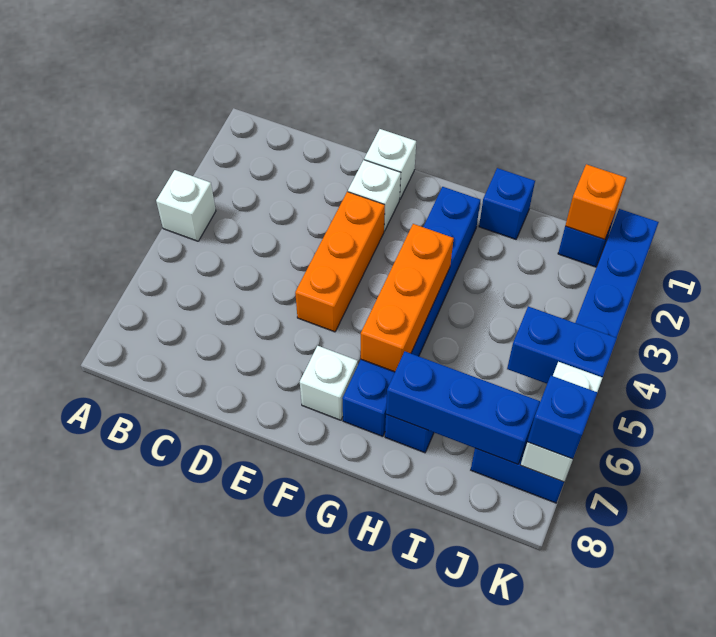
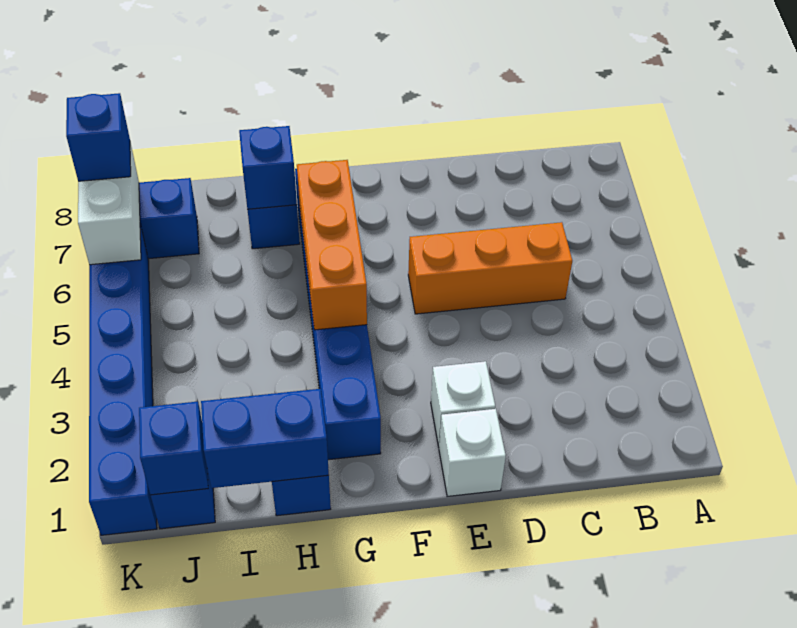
white 1x1 brick [156,170,216,241] -> none
orange 1x3 brick [295,192,385,332] -> orange 1x3 brick turned to [408,222,572,314]
white 1x1 brick [300,345,358,420] -> none
blue 1x3 brick [386,352,540,464] -> blue 1x1 brick [239,126,297,209]
orange 1x1 brick [565,164,626,240] -> blue 1x1 brick [139,402,208,495]
blue 1x2 brick [507,306,617,384] -> blue 1x2 brick moved to [201,389,329,488]

